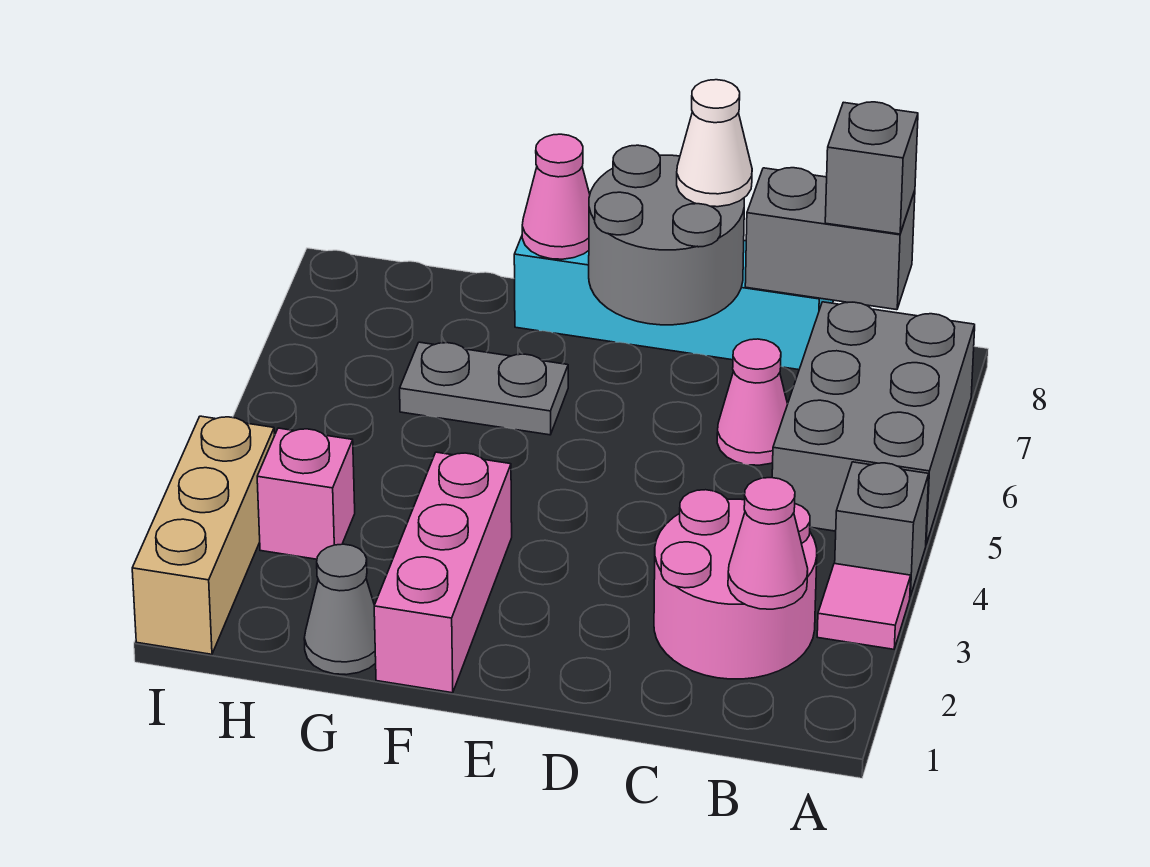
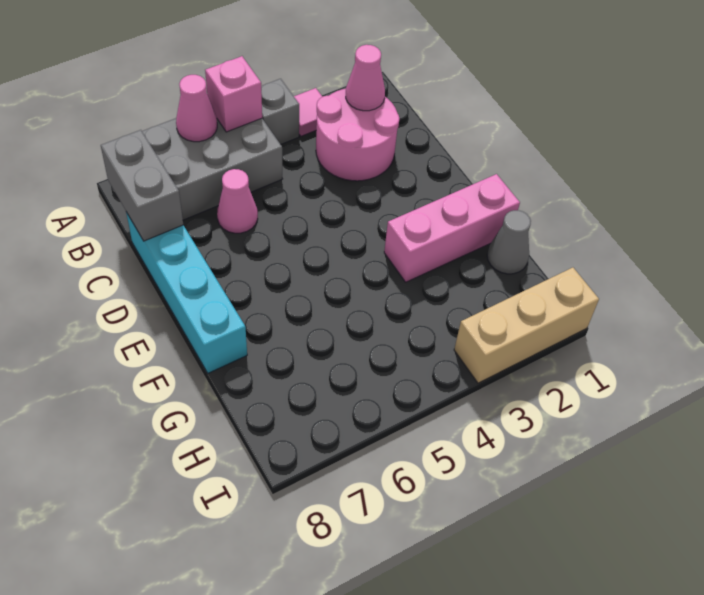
grey 1x1 brick [825,102,918,234] -> none
grey 2x2 round brick [589,145,744,325] -> none
white 1x1 cone [677,80,752,207] -> none
grey 1x2 plate [400,342,568,435] -> none
pink 1x1 cone [522,134,590,259] -> pink 1x1 cone moved to [176,75,217,142]
pink 1x1 brick [257,428,355,559] -> pink 1x1 brick moved to [205,56,262,132]

